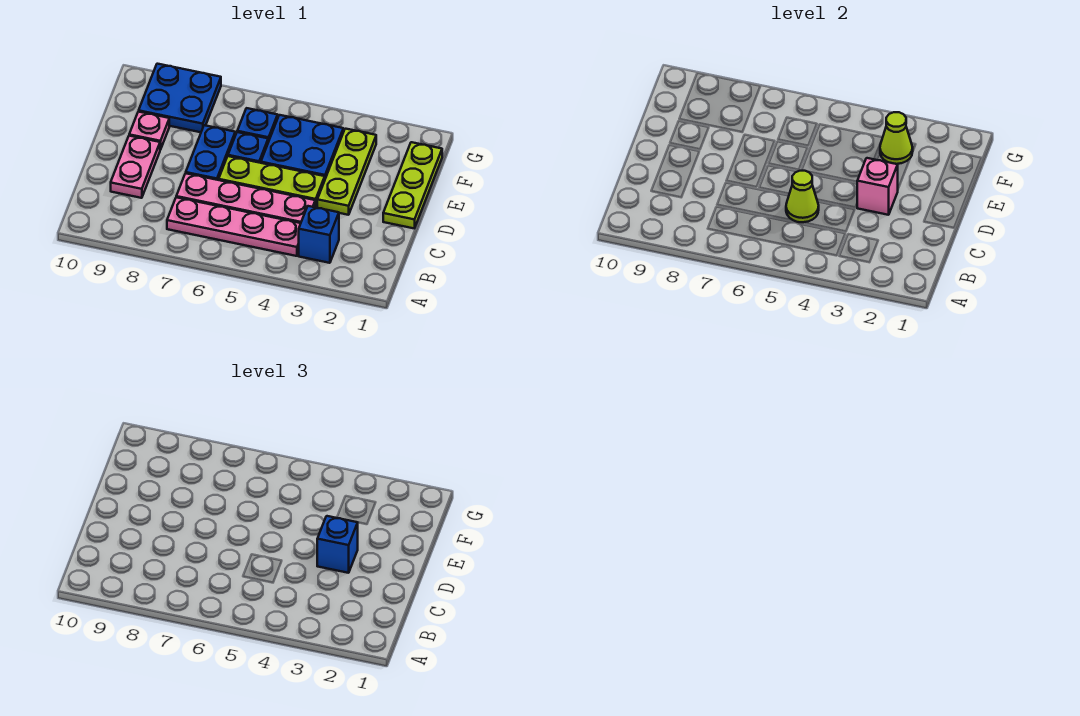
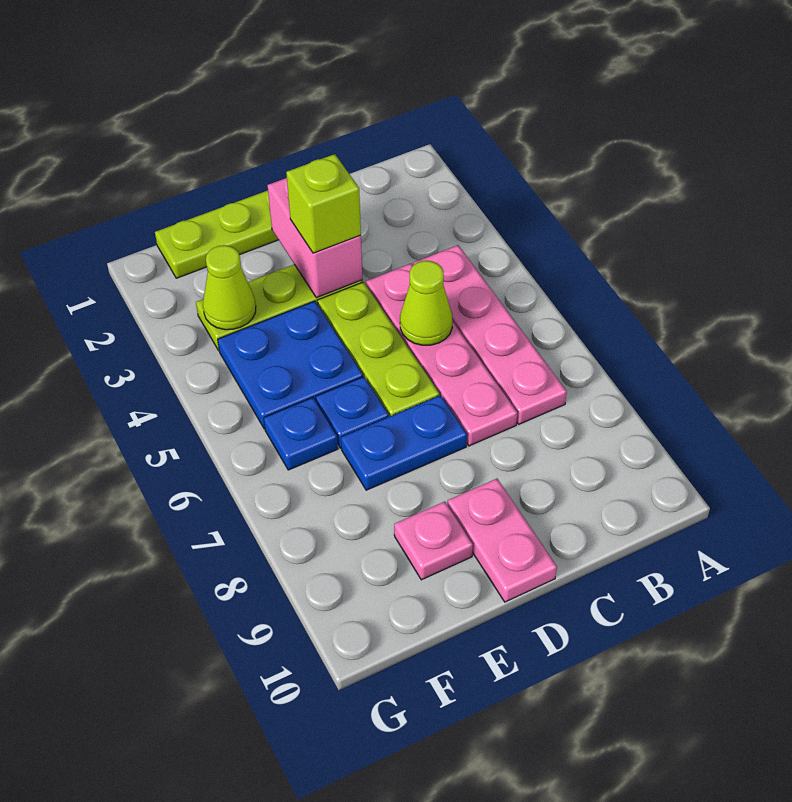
blue 1x1 brick [299,206,339,263] -> none
pink 1x2 plate [111,136,160,198] -> pink 1x2 plate turned to [447,479,557,602]
pink 1x1 brick [857,158,898,215] -> pink 1x2 brick [268,178,363,298]
blue 1x1 brick [317,516,358,573] -> lime 1x1 brick [286,154,361,253]
blue 2x2 plate [139,64,221,132] -> none

